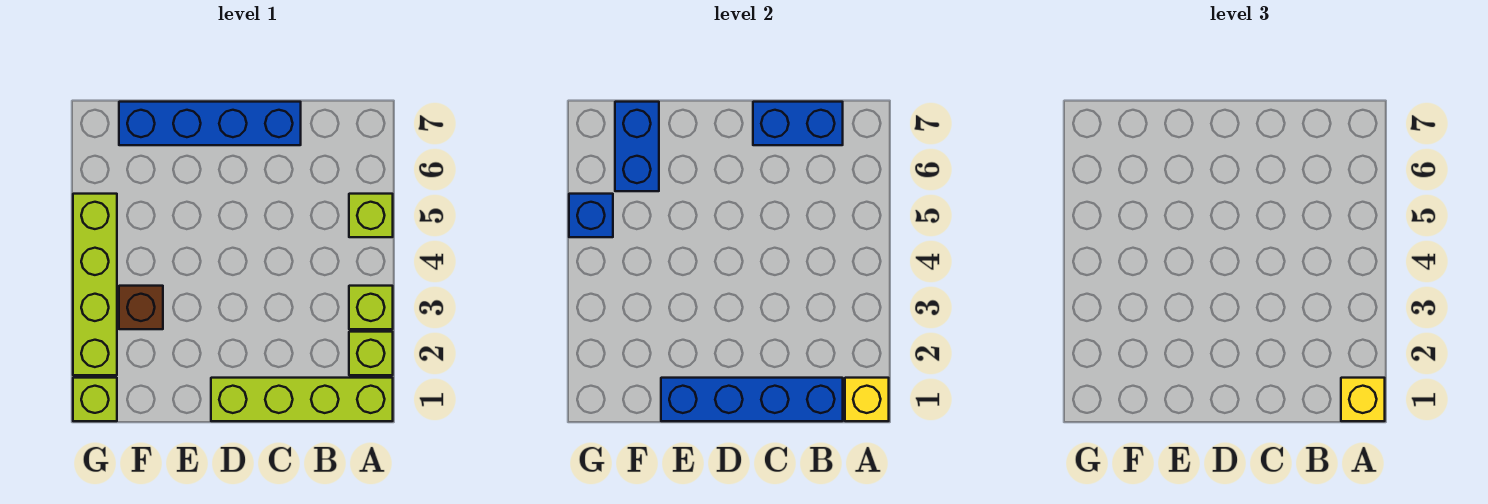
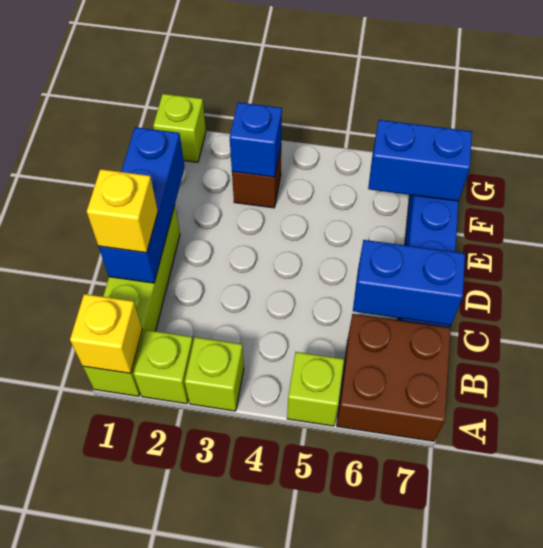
yellow 1x1 brick [1341,378,1385,421] -> yellow 1x1 brick moved to [87,169,158,253]
none -> brown 2x2 brick [337,314,451,441]
blue 1x4 brick [661,378,843,421] -> blue 1x3 brick [99,127,185,283]
blue 1x2 brick [753,102,843,145] -> blue 1x2 brick turned to [353,240,465,325]
lime 1x4 brick [73,194,117,375] -> none
blue 1x1 brick [569,194,613,237] -> blue 1x1 brick moved to [230,102,282,177]

